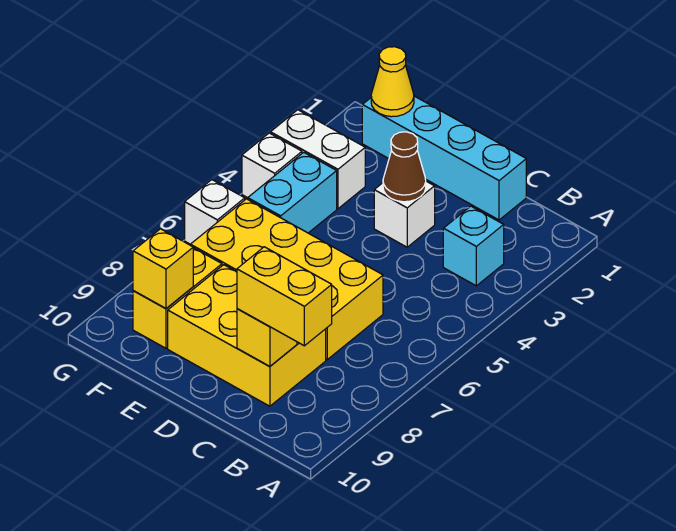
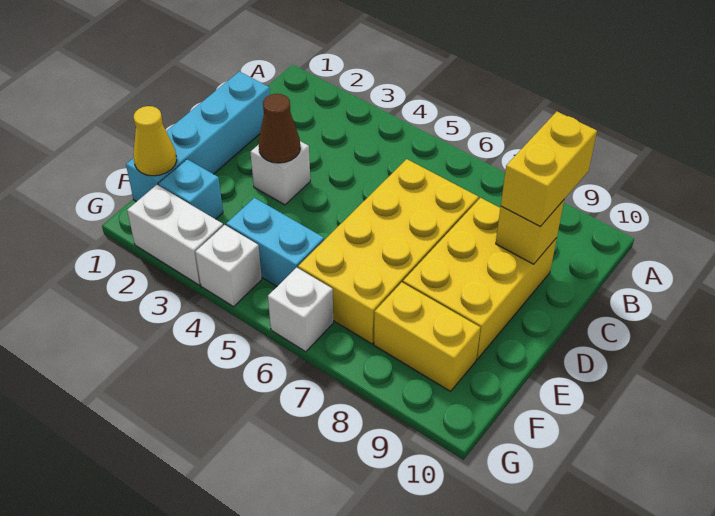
cyan 1x1 brick [443,206,504,286] -> cyan 1x1 brick moved to [158,159,223,219]
white 1x2 brick [271,110,365,209] -> white 1x2 brick turned to [127,185,223,285]
yellow 1x1 brick [133,229,193,309] -> none

